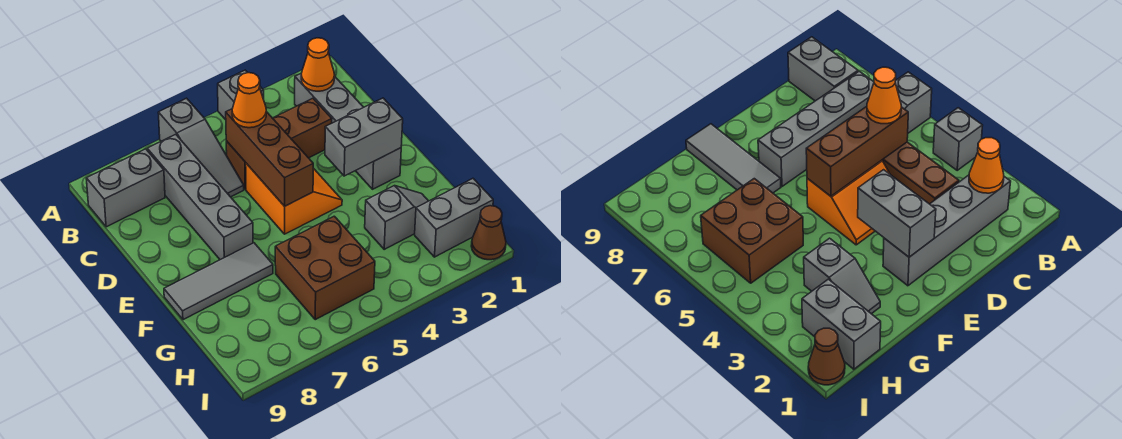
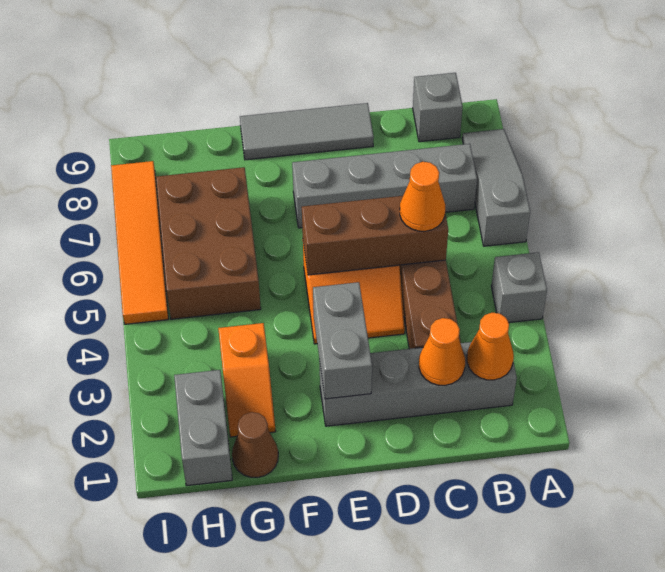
grey 1x3 slope [158,98,244,197] -> grey 1x3 slope turned to [462,129,530,246]
grey 1x2 brick [86,149,165,227] -> grey 1x1 brick [413,73,463,142]
none -> orange 1x1 cone [419,318,465,385]
grey 1x3 tile [164,243,273,320] -> grey 1x3 tile turned to [240,103,374,160]
grey 1x2 slope [365,186,428,249] -> orange 1x2 slope [218,323,276,437]
brown 2x2 brick [275,216,375,320] -> brown 2x3 brick [156,167,261,319]
brown 1x1 cone [471,206,506,260] -> brown 1x1 cone moved to [232,412,278,478]
none -> orange 1x4 tile [111,161,168,324]

